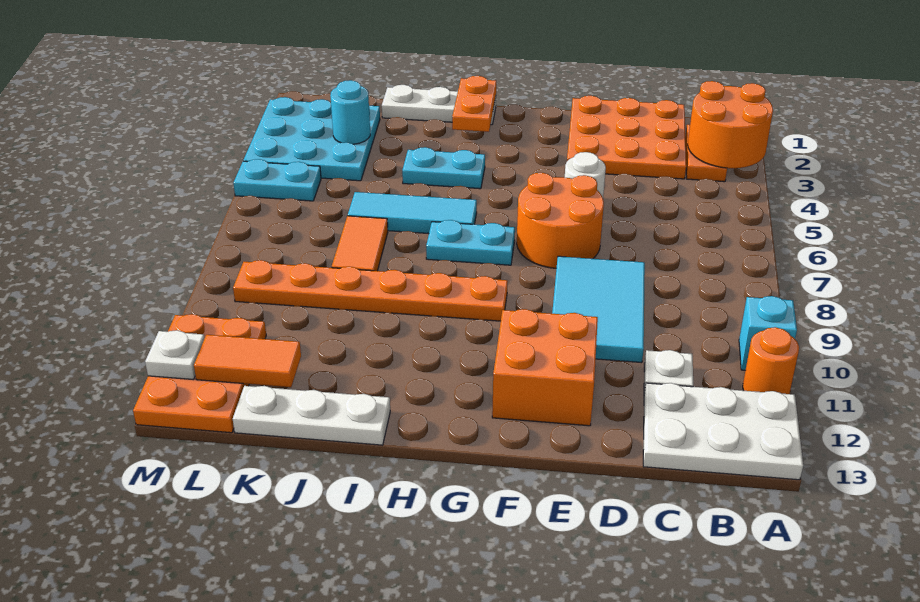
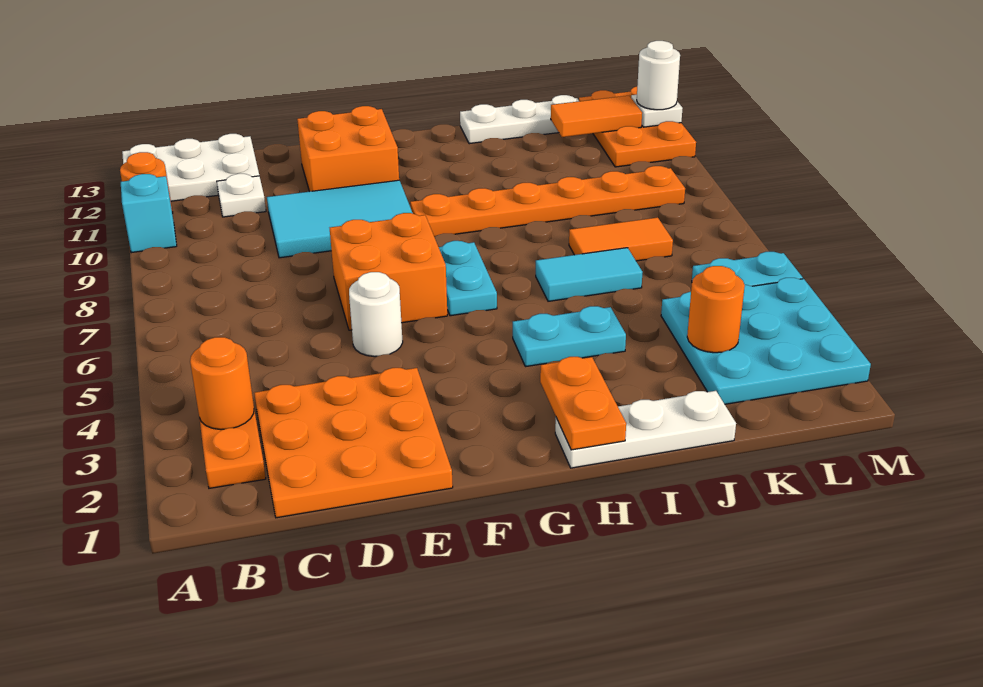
orange 2x2 round brick [688,81,773,168] -> orange 1x1 round brick [190,337,254,430]
cyan 2x3 tile [552,256,645,363] -> cyan 2x3 tile turned to [267,180,412,258]
orange 2x2 round brick [517,173,604,268] -> orange 2x2 brick [330,213,447,330]
cyan 1x2 plate [426,220,515,265] -> cyan 1x2 plate turned to [439,241,497,316]
cyan 1x3 tile [348,192,477,234] -> cyan 1x2 tile [536,248,643,301]
orange 1x2 tile [332,216,388,271] -> orange 1x2 tile turned to [569,217,673,261]
cyan 1x1 round brick [330,80,370,144] -> orange 1x1 round brick [687,266,745,353]
none -> white 1x1 round brick [637,41,680,110]

